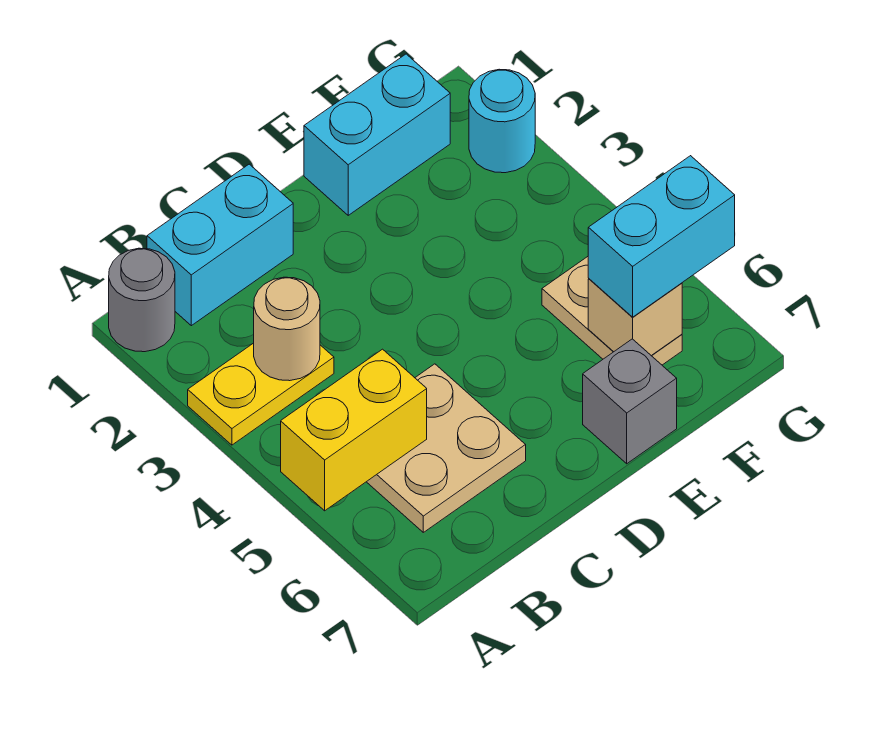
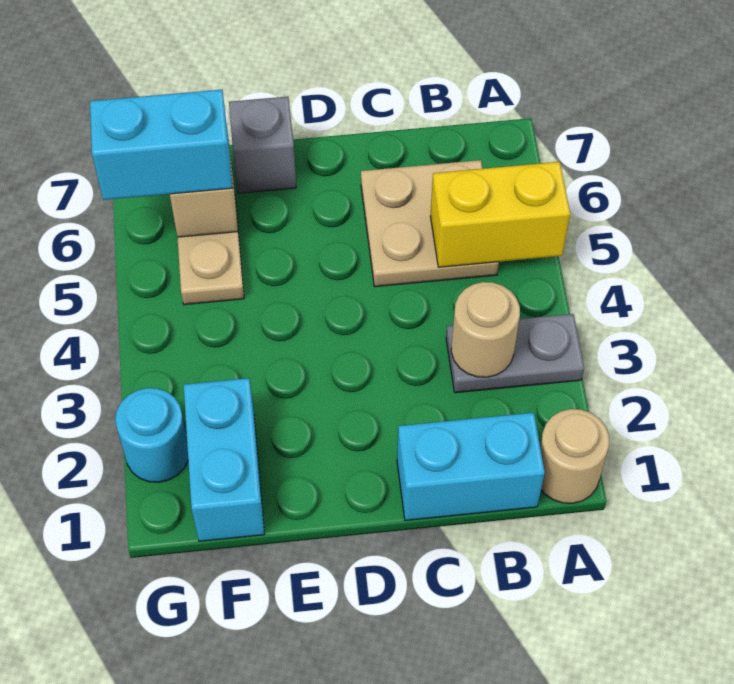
grey 1x1 round brick [109,248,175,352] -> tan 1x1 round brick [540,409,609,503]
yellow 1x2 plate [188,343,334,445] -> grey 1x2 plate [446,314,584,393]
cyan 1x2 brick [304,54,450,215] -> cyan 1x2 brick turned to [184,378,264,541]

